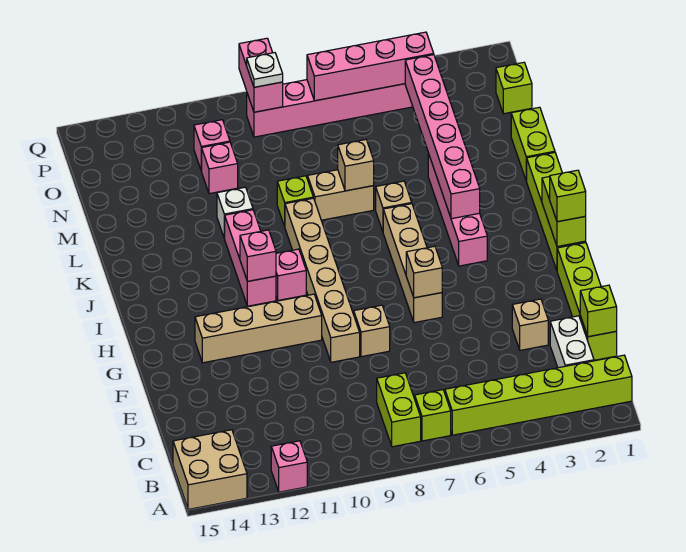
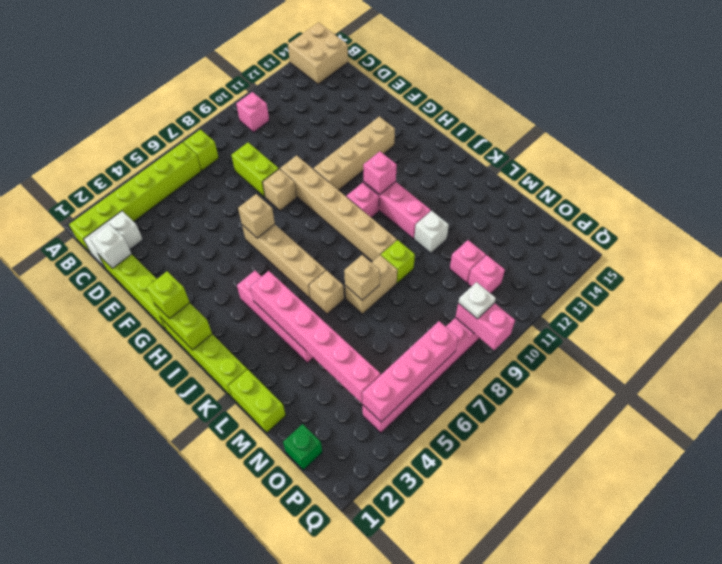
pink 1x1 brick [271,441,307,492] -> pink 1x1 brick moved to [236,92,269,132]
lime 1x2 brick [377,373,421,447] -> lime 1x2 brick moved to [231,143,279,197]
white 1x2 brick [550,316,594,368] -> white 1x2 brick turned to [84,211,143,267]
lime 1x1 brick [580,285,617,337] -> white 1x1 brick [90,224,131,269]
tan 1x1 brick [512,299,548,350] -> none
lime 1x1 brick [496,62,532,114] -> green 1x1 brick [283,424,322,470]

